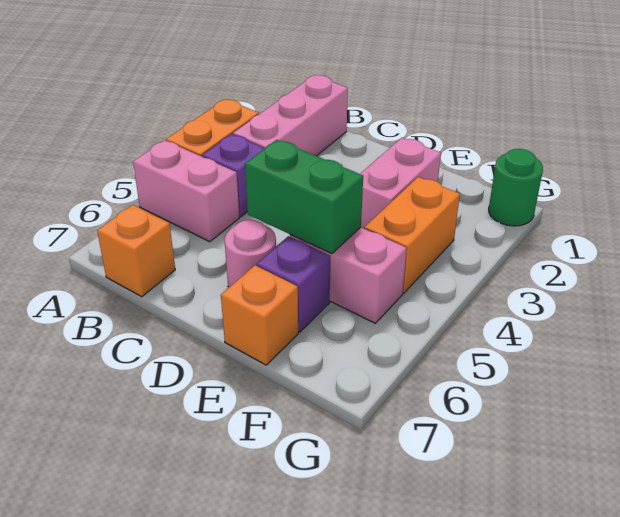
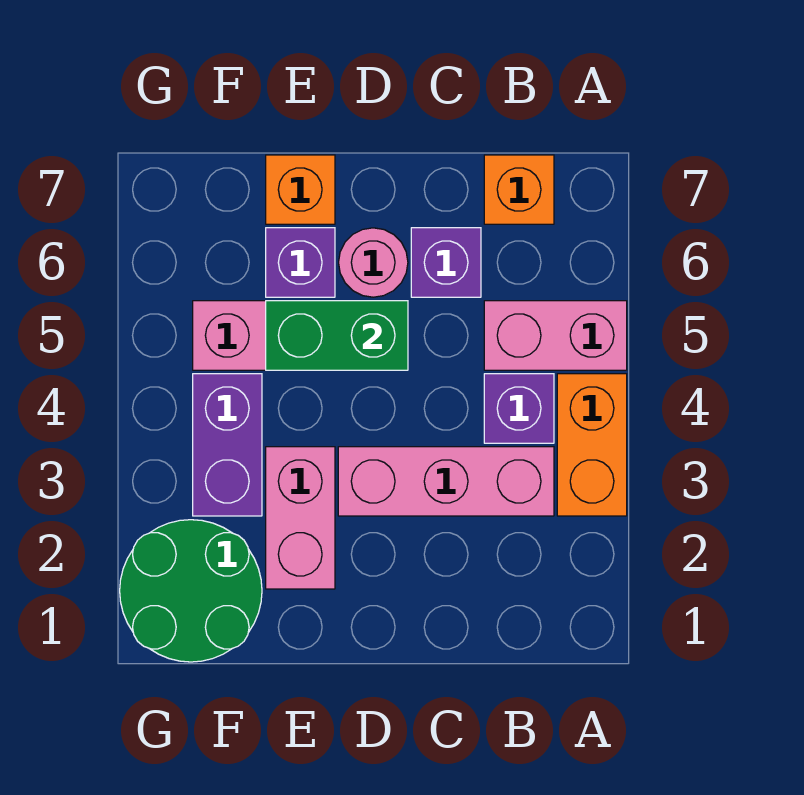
pink 1x3 brick [233,75,348,156] -> pink 1x3 brick turned to [338,447,554,516]
none -> purple 1x1 brick [411,228,481,297]
orange 1x2 brick [364,177,460,293] -> purple 1x2 brick [193,374,262,516]
green 1x1 round brick [489,149,543,226] -> green 2x2 round brick [120,520,262,662]

